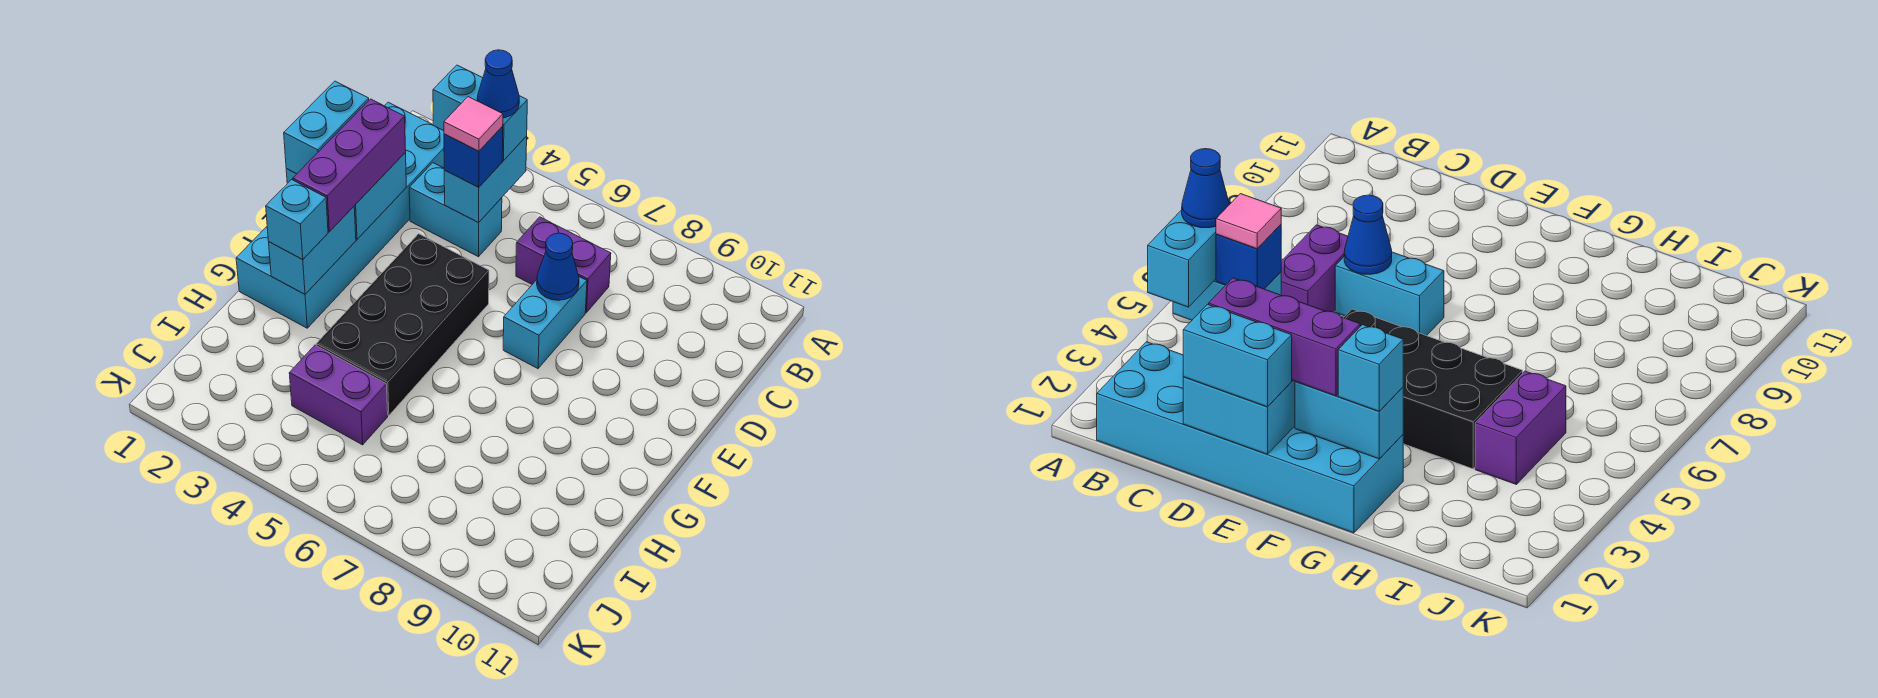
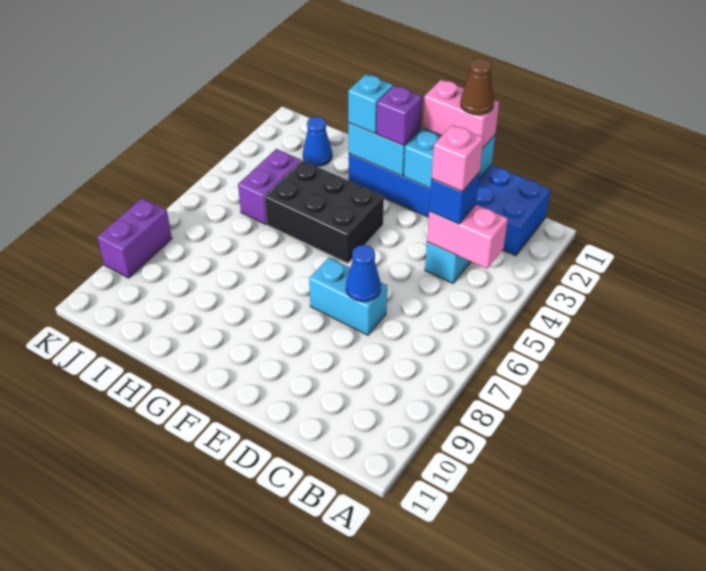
cyan 2x6 brick [236,102,444,328] -> blue 2x6 brick [349,154,551,256]
cyan 1x2 brick [433,65,527,161] -> none
cyan 1x2 brick [444,136,527,223] -> pink 1x2 brick [427,205,508,269]
blue 1x1 cone [477,50,519,118] -> blue 1x1 cone moved to [303,117,332,166]
pink 1x1 tile [444,97,503,151] -> pink 1x1 brick [432,125,483,191]
purple 1x2 brick [516,217,611,313] -> purple 1x2 brick moved to [97,198,172,278]
cyan 1x2 brick [284,81,369,174] -> pink 1x2 brick [423,80,499,148]
none -> brown 1x1 cone [461,58,494,115]
purple 1x3 brick [293,99,406,232] -> purple 1x1 brick [376,86,422,145]
black 2x4 brick [316,234,489,415] -> black 2x3 brick [265,160,384,263]

